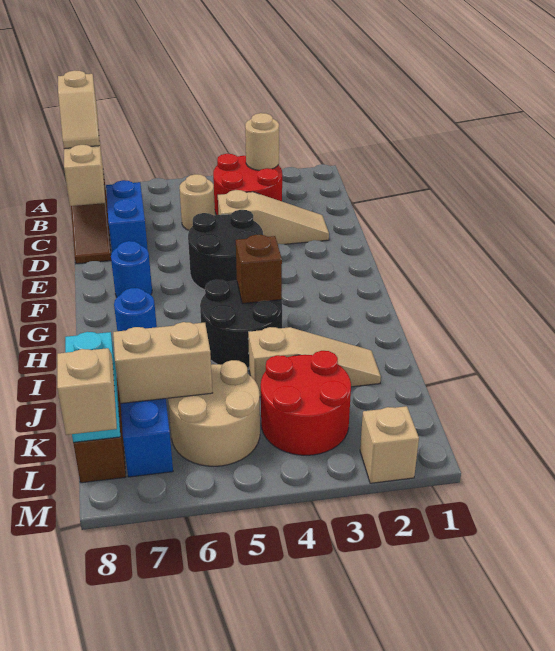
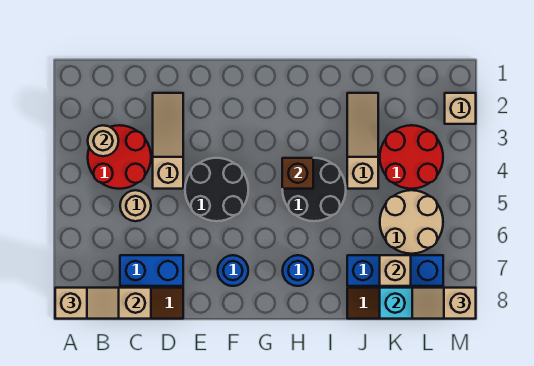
tan 1x2 brick [113,322,212,403] -> tan 1x1 brick [380,255,411,286]

